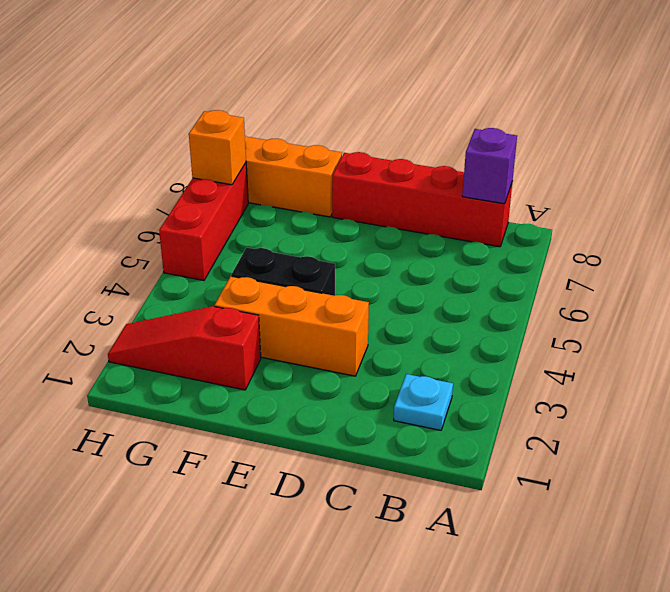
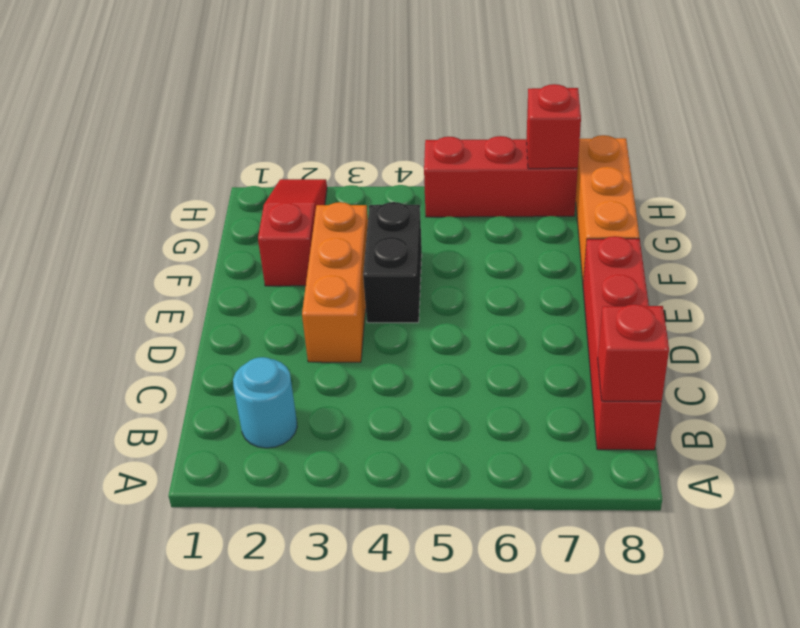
cyan 1x1 plate [394,374,453,430] -> cyan 1x1 round brick [233,357,297,448]
purple 1x1 brick [462,128,517,204] -> red 1x1 brick [598,304,669,401]
orange 1x1 brick [189,110,246,185] -> red 1x1 brick [527,84,581,169]

